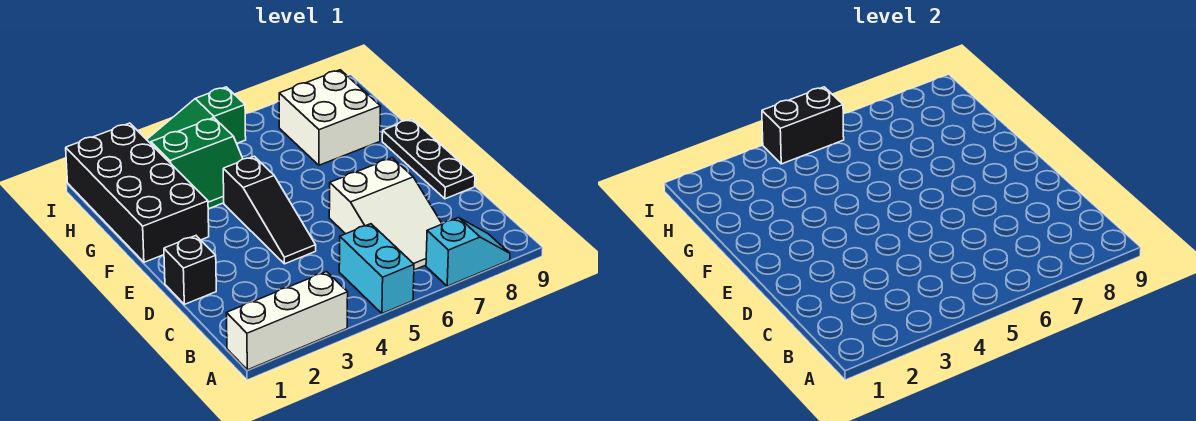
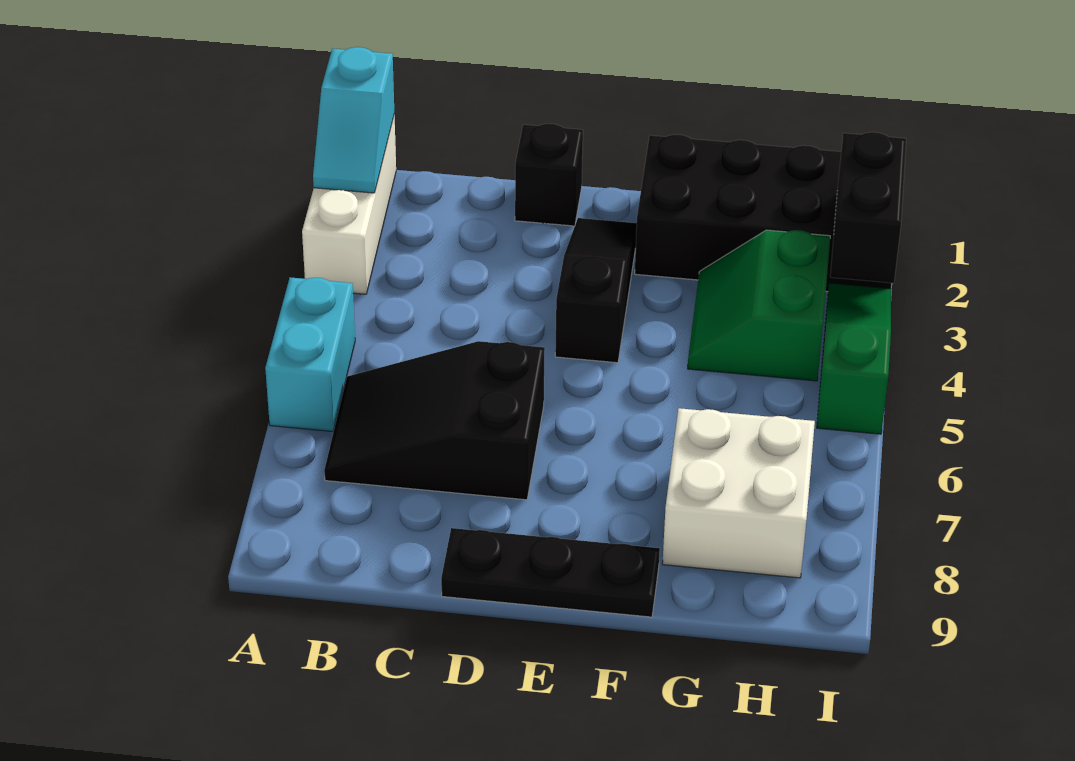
cyan 1x2 brick [339,224,414,314] -> cyan 1x2 brick turned to [265,277,355,432]
cyan 1x2 slope [426,218,510,286] -> cyan 1x2 slope moved to [313,47,394,193]
white 2x3 slope [329,158,442,270] -> black 2x3 slope [324,341,545,500]
black 1x3 slope [223,156,316,264] -> black 1x3 slope turned to [555,218,637,363]
black 1x2 brick [762,87,844,164] -> black 1x2 brick moved to [830,132,906,283]

